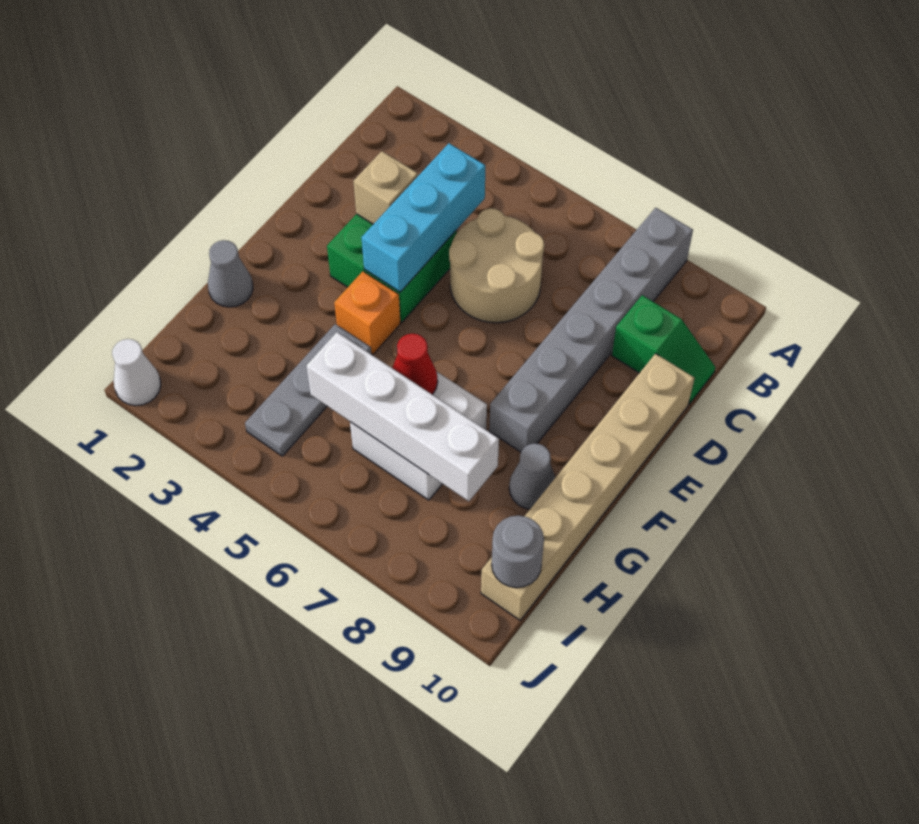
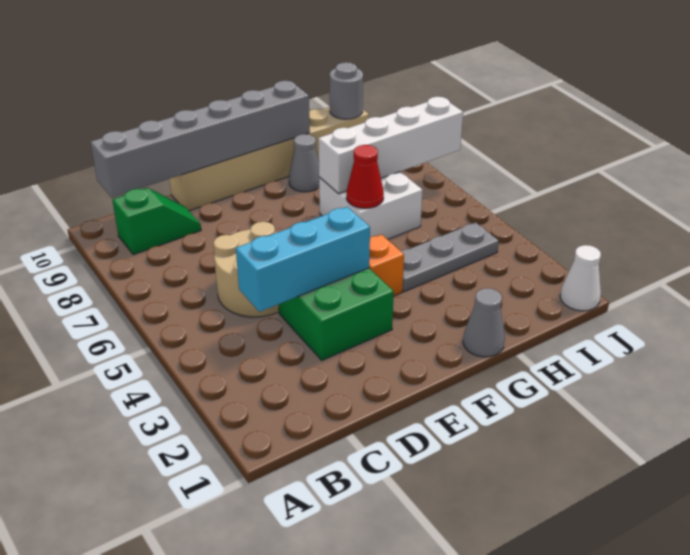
grey 1x6 brick [489,208,693,452] -> grey 1x6 brick moved to [90,81,310,198]
green 1x2 slope [612,295,715,404] -> green 1x2 slope turned to [112,188,201,255]
tan 1x1 brick [353,151,418,224] -> none
white 1x4 brick [306,332,499,501] -> white 1x4 brick turned to [318,97,463,194]

